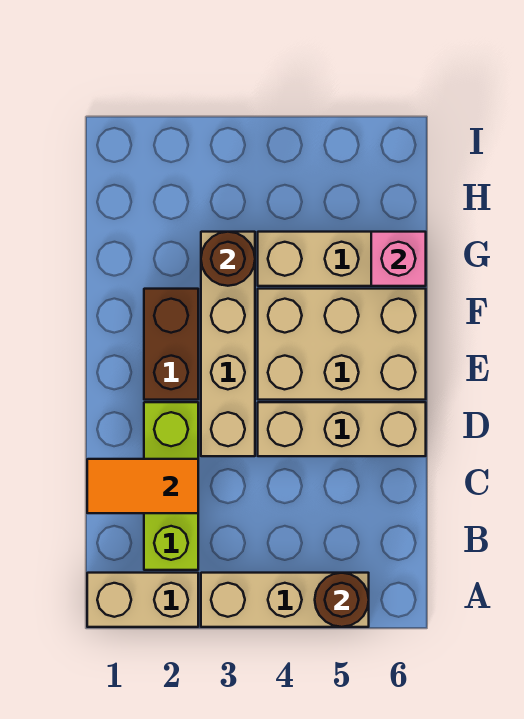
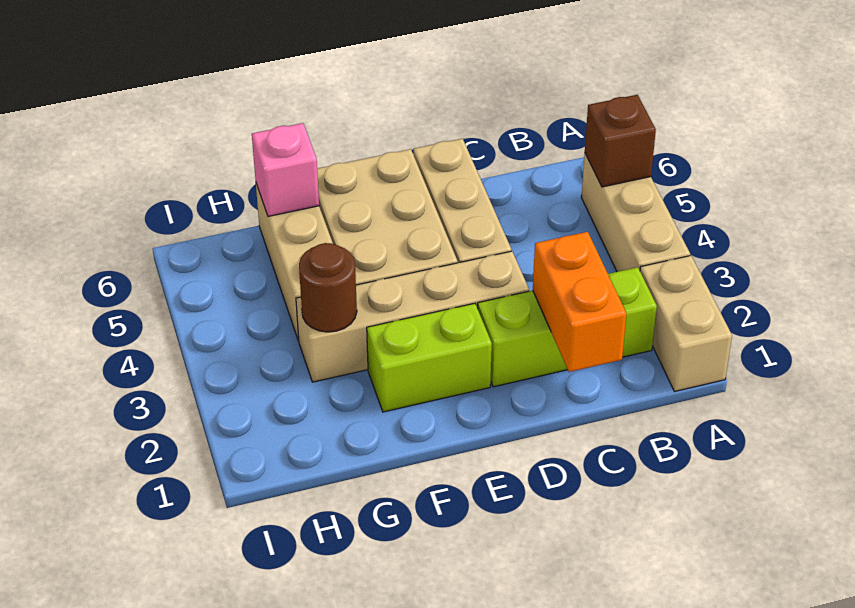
brown 1x1 round brick [315,573,369,627] -> brown 1x1 brick [585,95,656,187]
orange 1x2 tile [87,459,198,513] -> orange 1x2 brick [533,232,627,372]
brown 1x2 brick [144,289,198,400] -> lime 1x2 brick [367,303,492,412]

